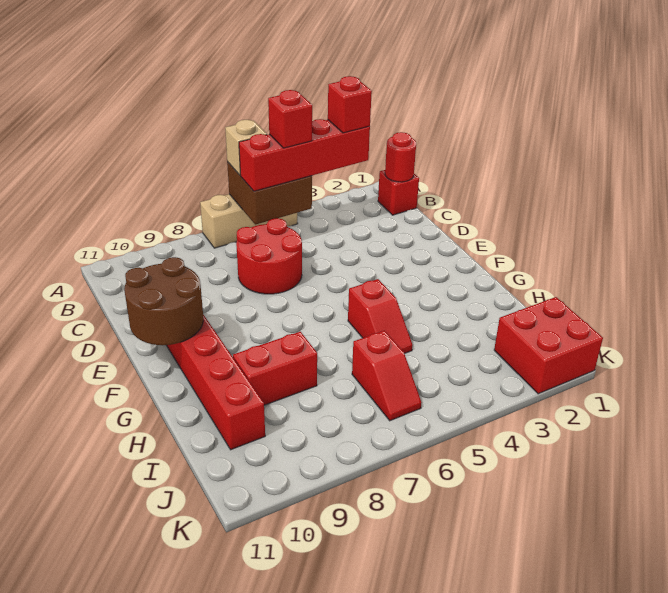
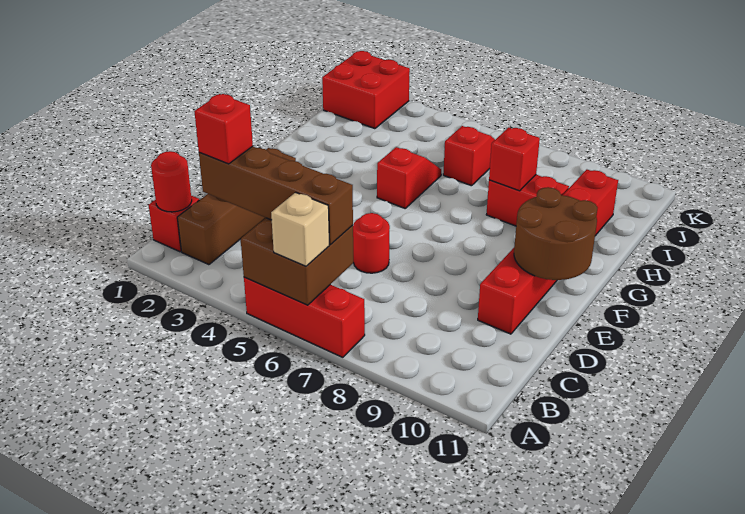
tan 1x3 brick [200,194,298,248] -> red 1x3 brick [244,277,365,357]
none -> brown 1x4 brick [177,148,296,265]
red 1x4 brick [239,119,370,191] -> brown 1x4 brick [199,146,353,244]
red 1x1 brick [268,90,312,148] -> red 1x1 brick moved to [489,127,540,191]
red 2x2 round brick [236,218,302,294] -> red 1x1 round brick [353,213,390,273]

